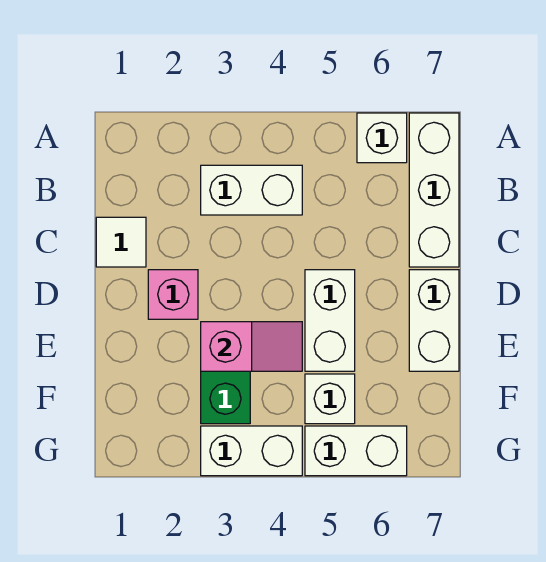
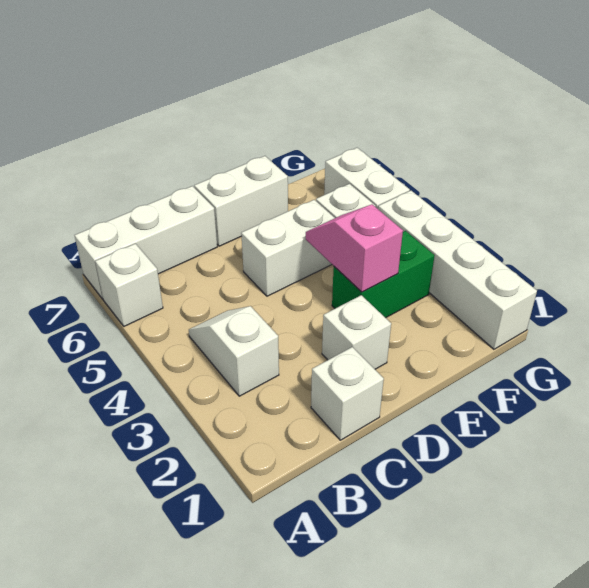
white 1x2 brick [201,165,302,215] -> white 1x2 slope [189,306,279,396]
white 1x1 tile [96,217,146,267] -> white 1x1 brick [311,347,384,440]
pink 1x1 brick [148,270,198,319] -> white 1x1 brick [322,295,391,369]
white 1x2 brick [201,426,302,476] -> white 1x4 brick [378,191,537,349]

